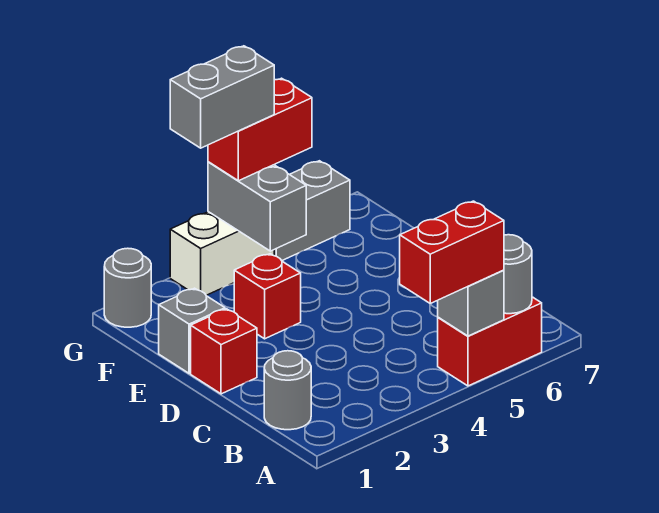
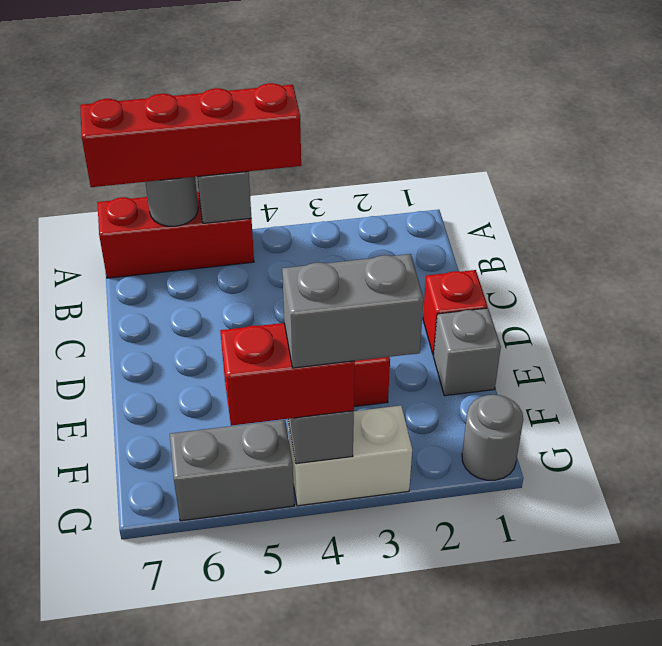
red 1x2 brick [400,201,504,304] -> red 1x4 brick [80,83,301,187]
red 1x2 brick [438,297,542,386] -> red 1x3 brick [97,192,254,278]
grey 1x1 round brick [264,351,311,430] -> none

